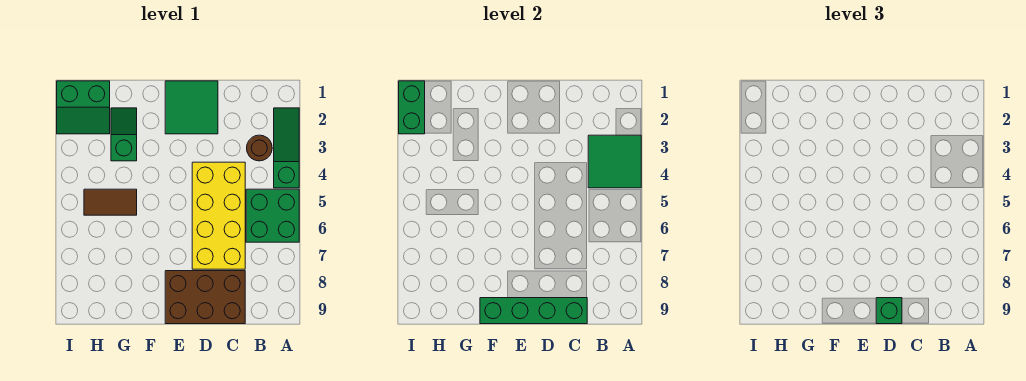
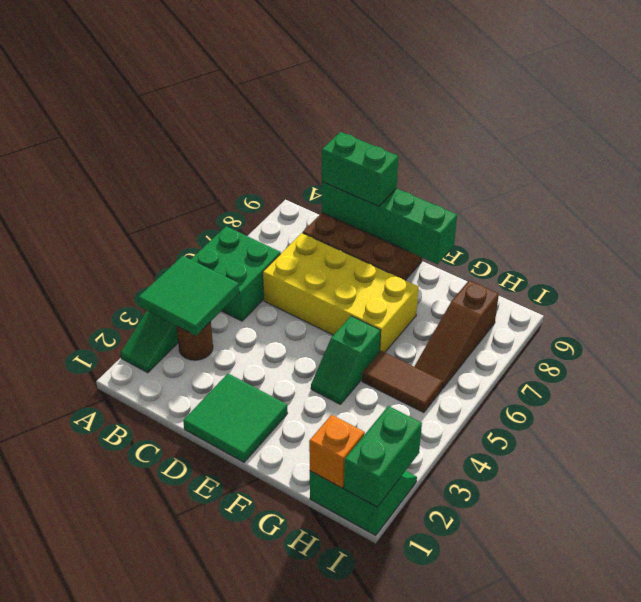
yellow 2x4 brick [192,162,245,269] -> yellow 2x4 brick turned to [263,233,418,352]
green 1x1 brick [876,298,902,324] -> green 1x2 brick [322,132,398,206]
green 1x2 slope [111,108,137,161] -> green 1x2 slope moved to [311,316,381,404]
none -> orange 1x1 brick [309,415,365,488]
none -> brown 1x3 slope [414,280,499,389]

